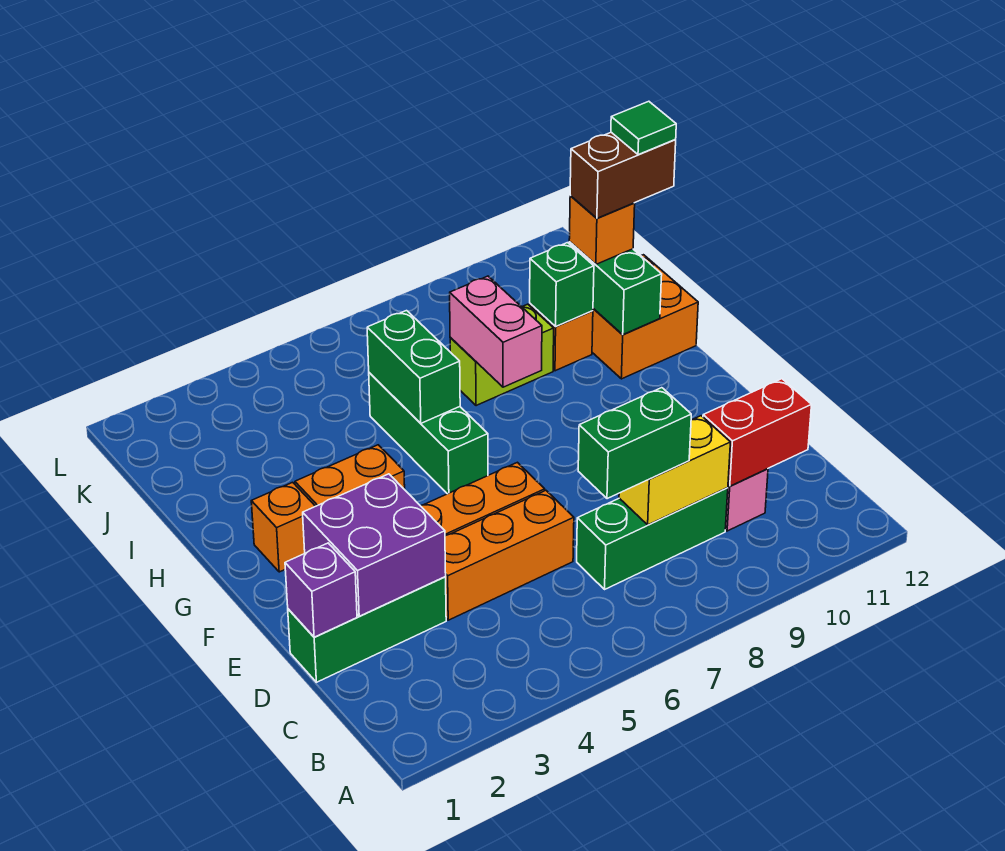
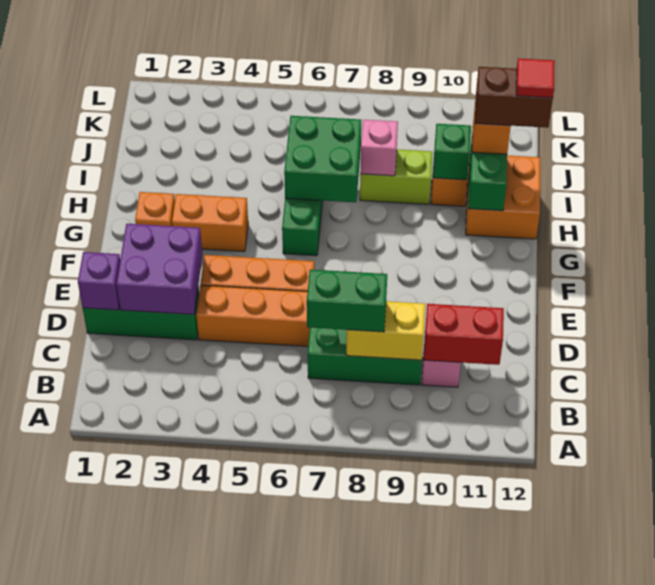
green 1x2 brick [367,311,460,423] -> green 2x2 brick [284,116,361,202]
pink 1x2 brick [450,276,542,387] -> pink 1x1 brick [360,120,398,176]
green 1x1 tile [611,101,676,155] -> red 1x1 tile [516,58,555,98]

